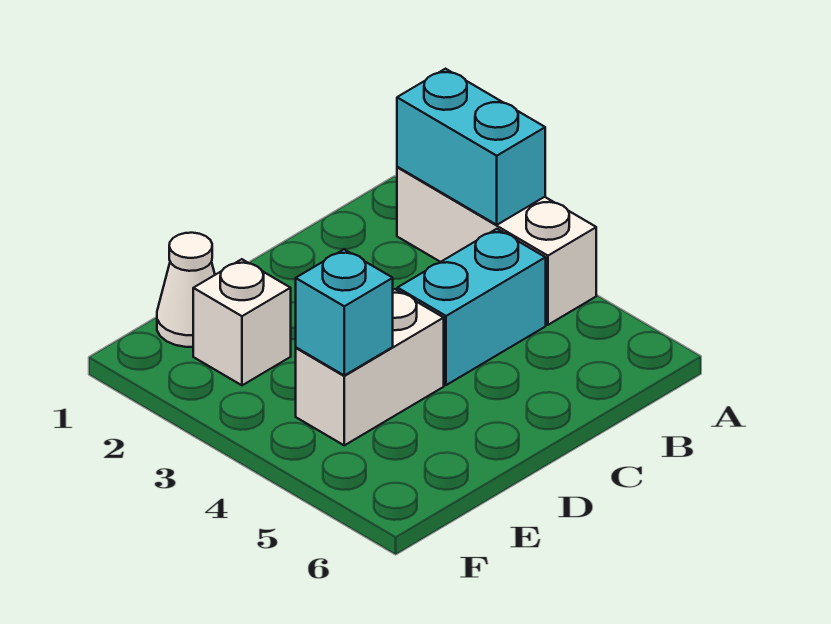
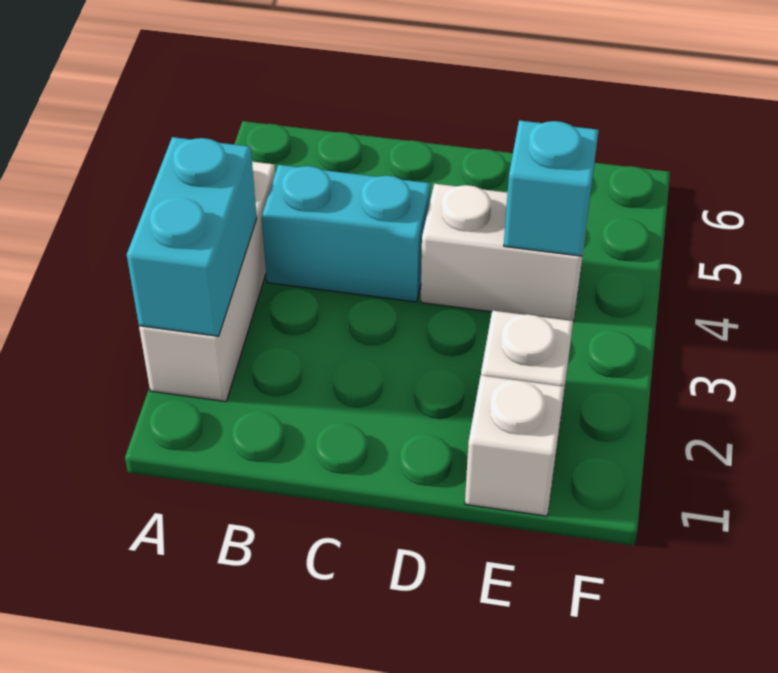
white 1x1 cone [157,233,215,347] -> white 1x1 brick [465,375,564,516]

